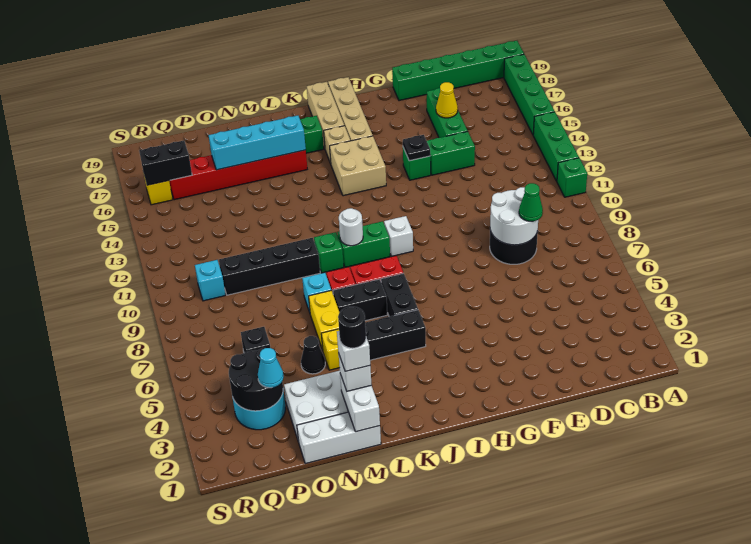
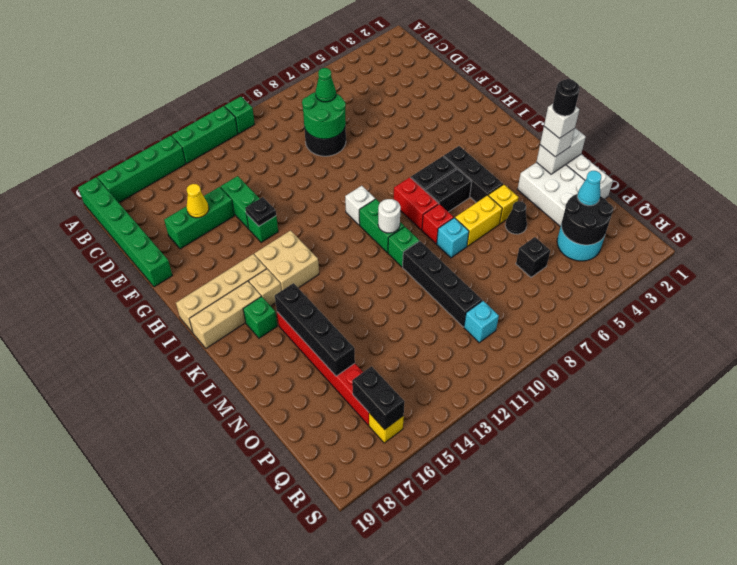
white 2x2 round brick [490,187,538,245] -> green 2x2 round brick [302,92,346,139]
black 1x2 brick [333,279,387,321] -> black 1x2 brick turned to [425,169,472,212]
cyan 1x4 brick [209,116,306,170] -> black 1x4 brick [275,283,355,376]

